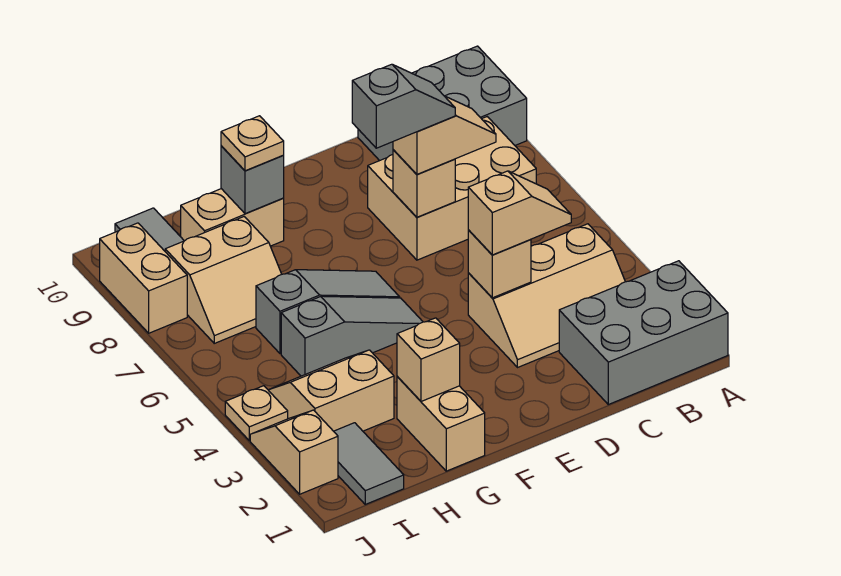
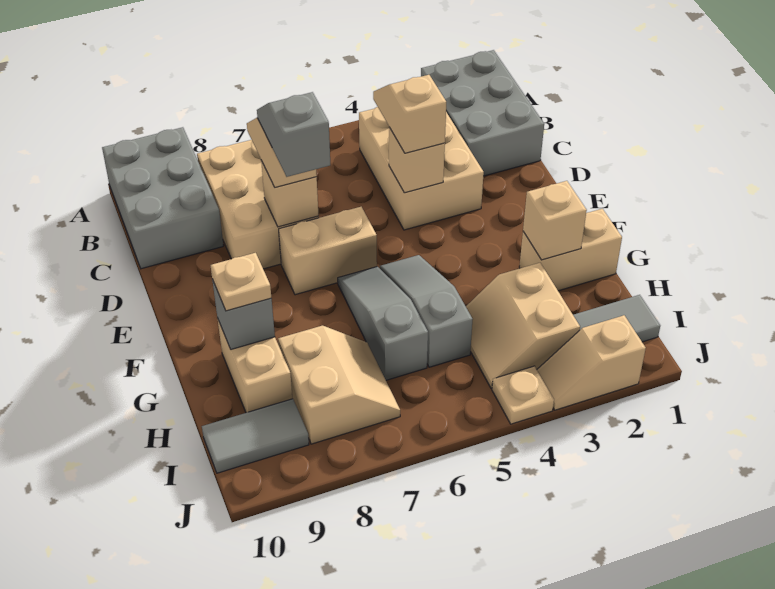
tan 2x3 slope [468,224,625,368] -> tan 2x3 brick [359,107,484,230]
tan 1x2 brick [100,223,187,333] -> tan 1x2 brick moved to [279,207,377,295]

